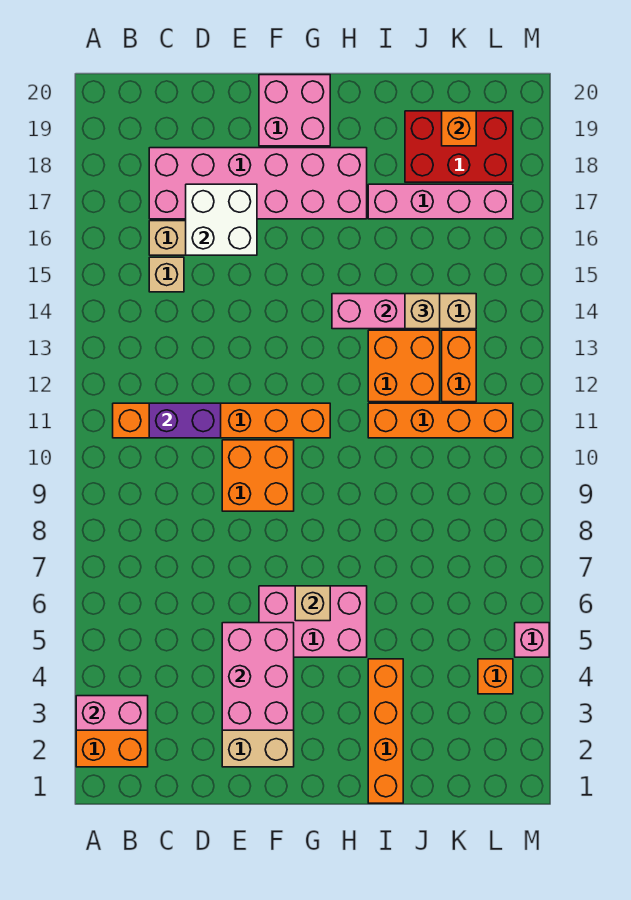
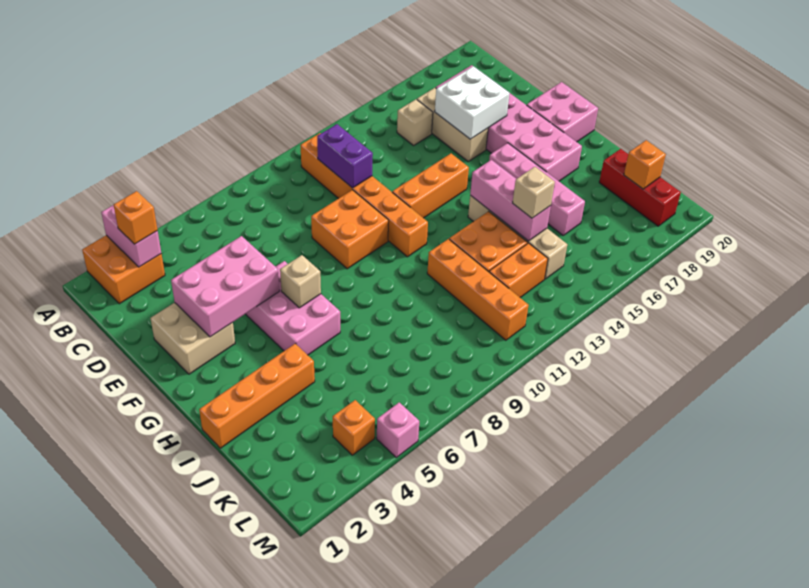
none -> orange 1x1 brick [113,191,157,244]
none -> orange 1x3 brick [392,154,469,218]
pink 1x4 brick [368,184,513,219] -> pink 1x4 brick moved to [489,143,585,235]
red 2x3 brick [405,111,513,182] -> red 1x3 brick [599,149,681,226]

